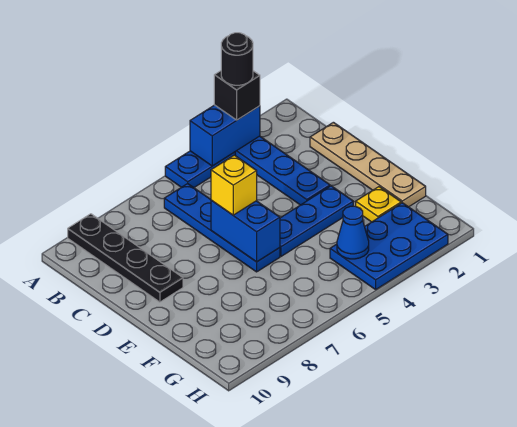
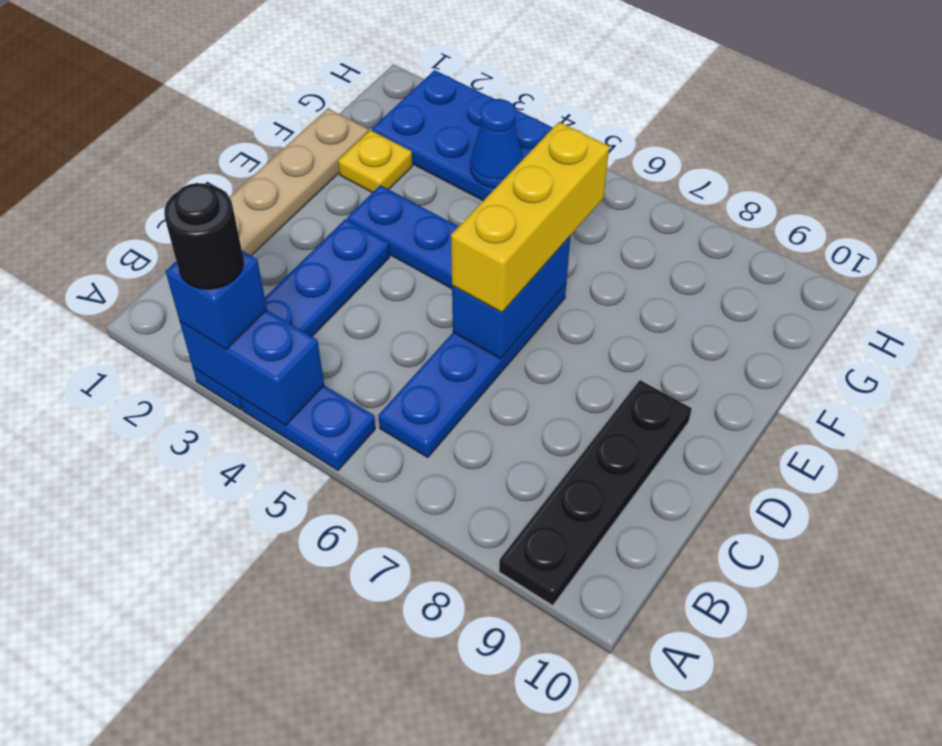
black 1x1 brick [214,71,260,120] -> blue 1x1 brick [166,251,267,350]
yellow 1x1 brick [211,155,257,215] -> yellow 1x3 brick [451,122,609,312]

